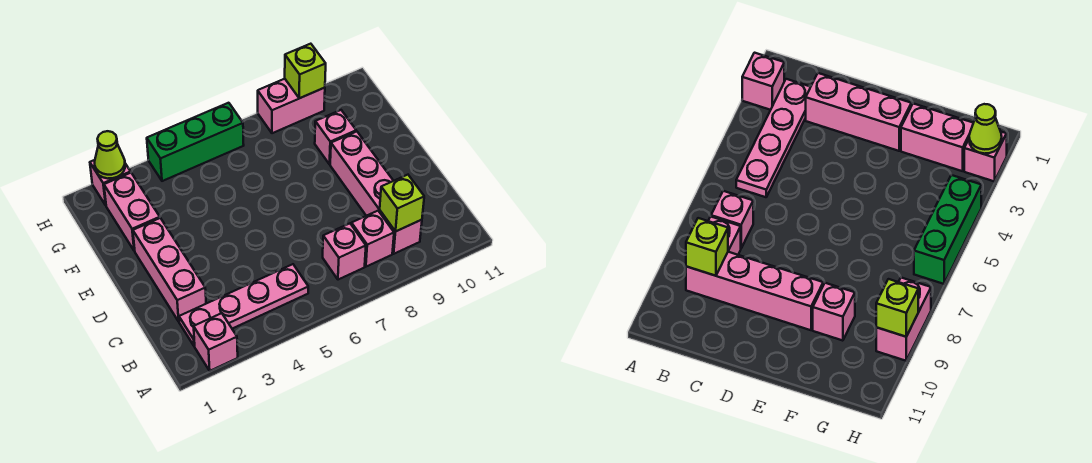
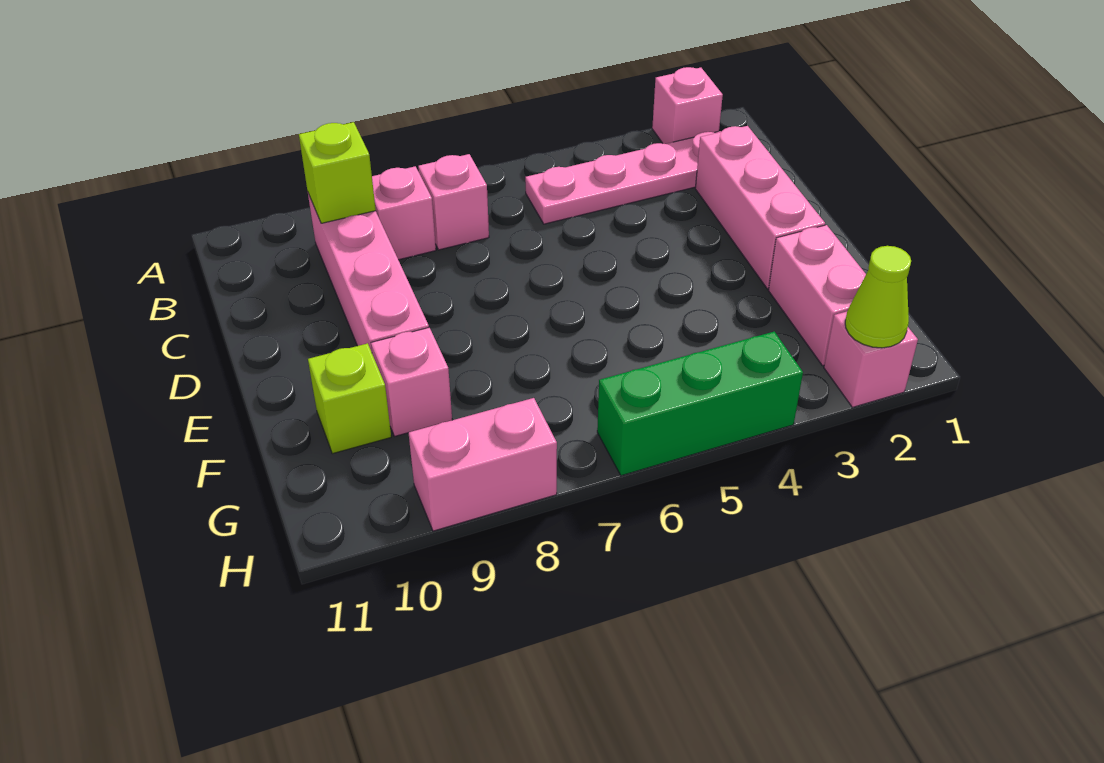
lime 1x1 brick [285,44,326,98] -> lime 1x1 brick moved to [308,343,391,454]

